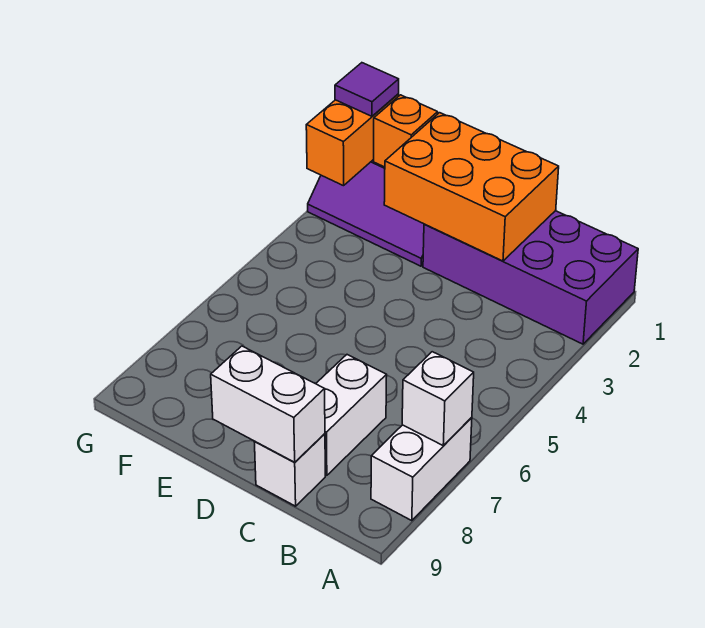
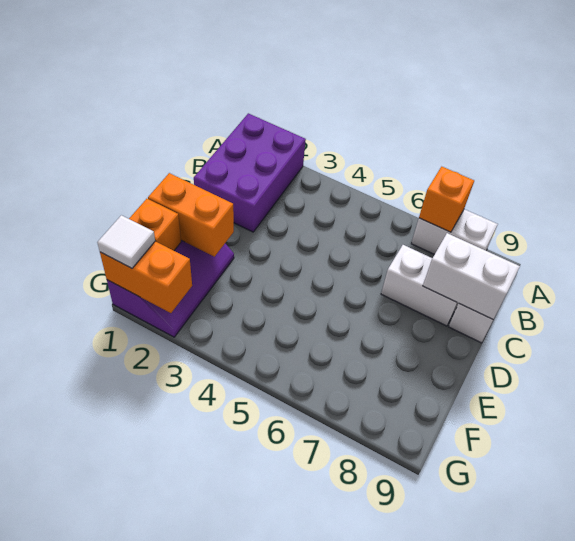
purple 2x4 brick [423,211,638,344] -> purple 2x3 brick [194,113,306,232]
white 1x1 brick [402,352,474,445] -> orange 1x1 brick [419,167,474,232]
orange 2x3 brick [384,113,559,261] -> orange 1x2 brick [148,173,234,257]
white 1x2 brick [211,346,325,462] -> white 1x2 brick turned to [423,233,520,320]
purple 1x1 tile [335,63,399,116] -> white 1x1 tile [97,215,155,268]

